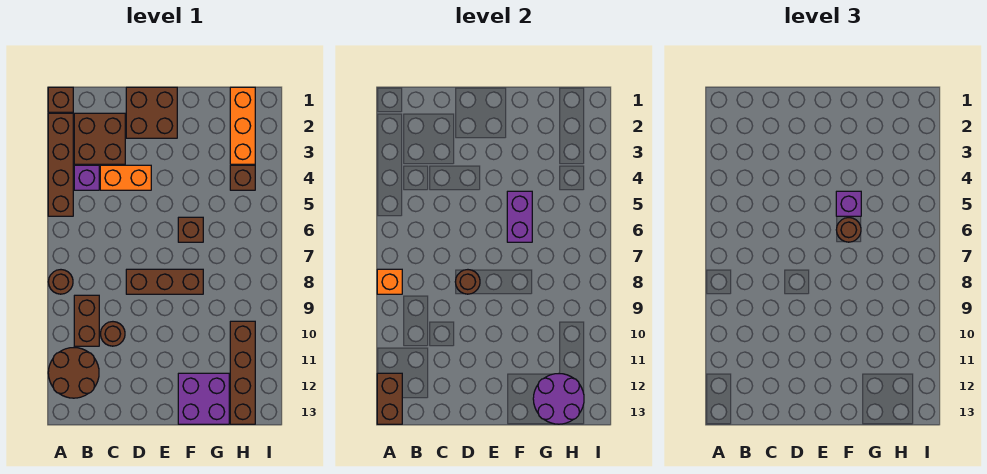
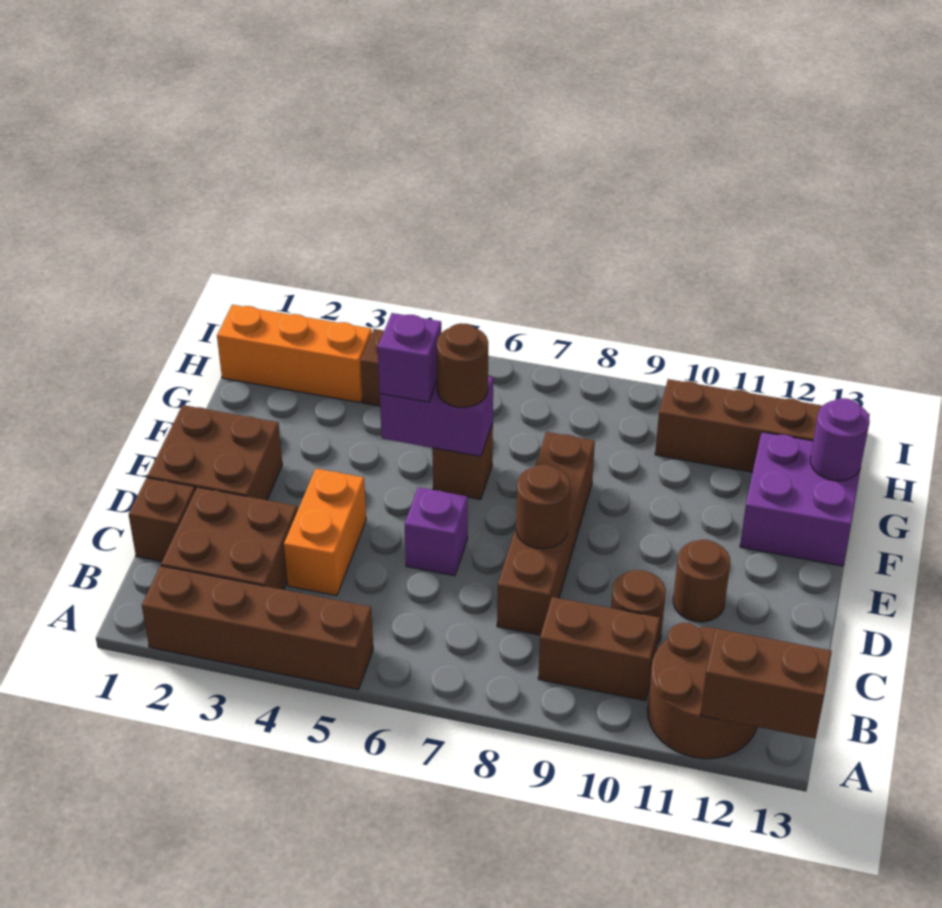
brown 1x1 brick [48,87,73,112] -> brown 1x1 brick moved to [129,478,195,562]
brown 1x1 round brick [48,270,73,294] -> brown 1x1 round brick moved to [673,540,730,622]
orange 1x1 brick [377,269,402,294] -> none
purple 1x1 brick [74,165,99,190] -> purple 1x1 brick moved to [405,487,468,576]
brown 1x3 brick [126,269,203,294] -> brown 1x4 brick [497,432,595,635]
purple 2x2 round brick [533,374,584,424] -> purple 1x1 round brick [810,398,870,481]

